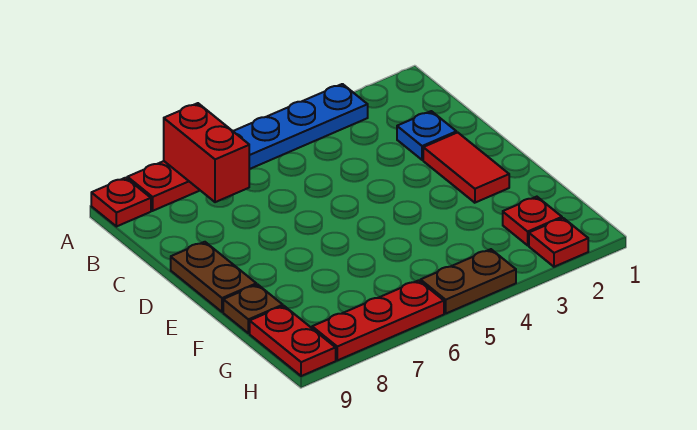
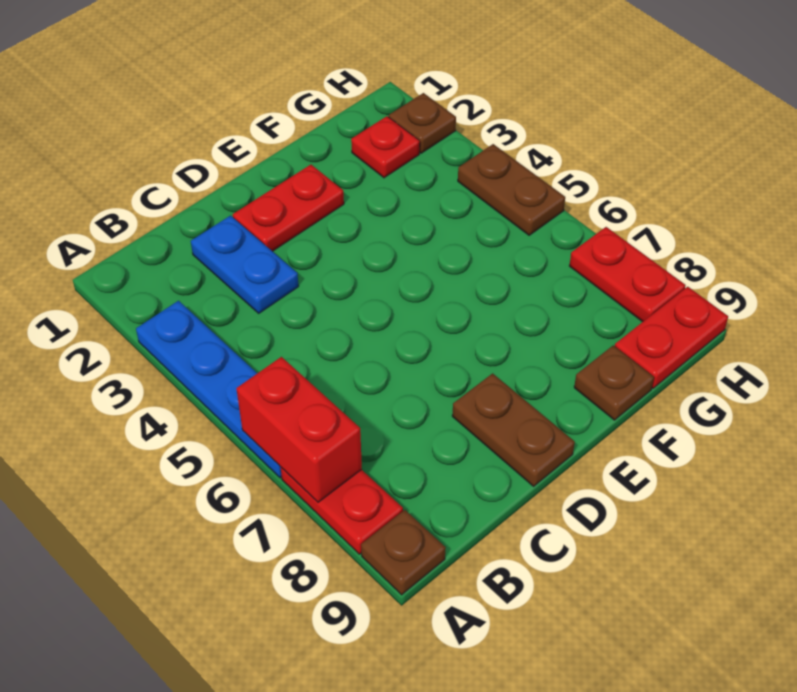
red 1x2 brick [164,103,249,202] -> red 1x2 brick turned to [236,357,362,502]
red 1x1 plate [91,178,151,227] -> brown 1x1 plate [361,510,446,595]
blue 1x1 plate [397,111,456,160] -> blue 1x2 plate [191,216,299,313]
red 1x2 tile [423,132,509,203] -> red 1x2 plate [233,165,344,251]
brown 1x2 plate [171,242,256,312] -> brown 1x2 plate turned to [452,373,575,486]
red 1x1 plate [529,218,588,267] -> brown 1x1 plate [389,93,456,153]
red 1x3 plate [312,280,444,360] -> red 1x2 plate [569,227,686,322]

